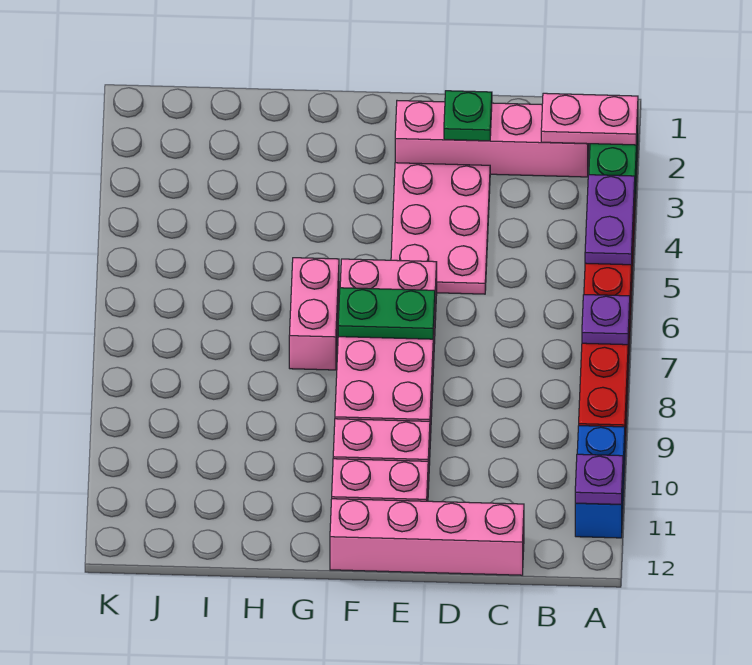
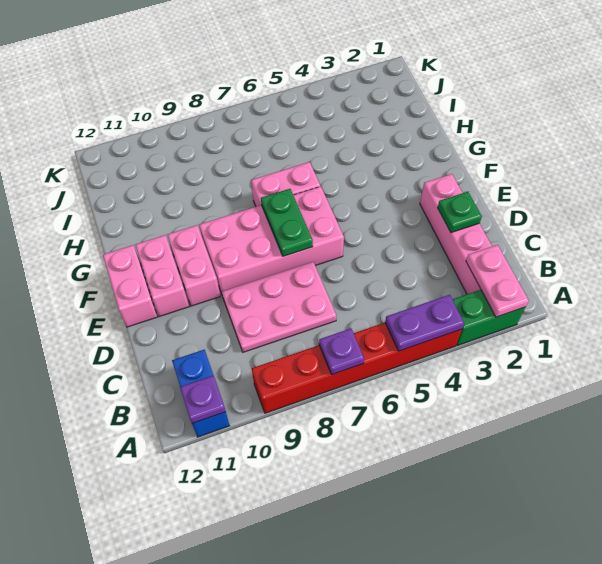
blue 1x2 brick [575,426,625,538] -> blue 1x2 brick turned to [172,350,230,437]
pink 1x4 brick [330,499,524,575] -> pink 1x2 brick [103,245,157,327]
pink 2x3 plate [391,163,490,294] -> pink 2x3 plate moved to [222,262,337,352]

